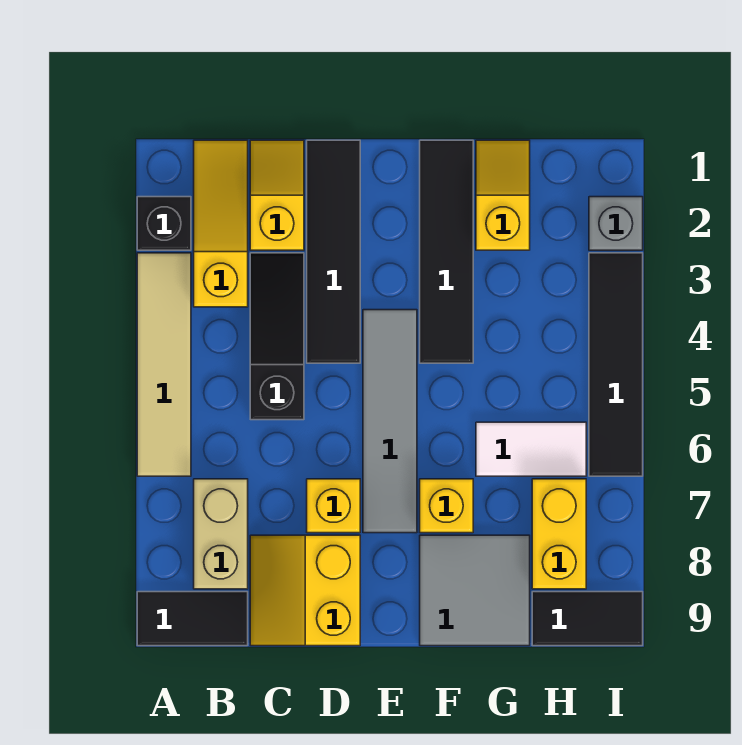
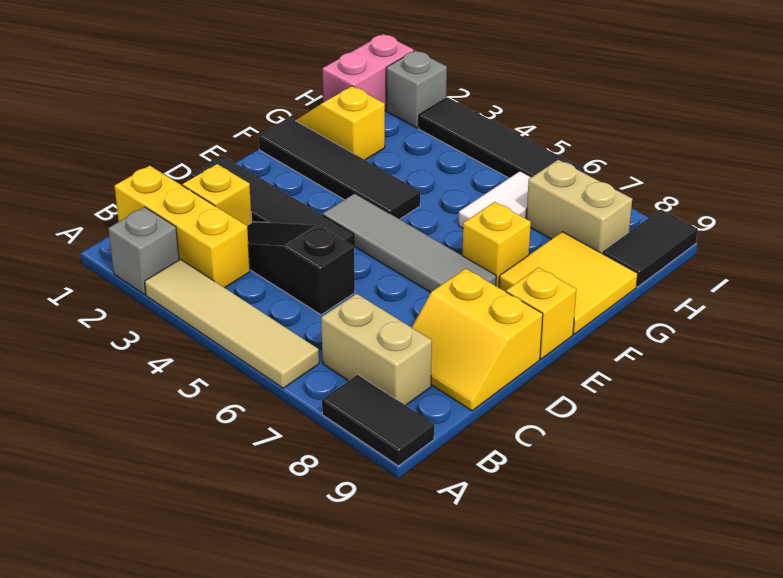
black 1x1 brick [137,197,191,250] -> grey 1x1 brick [108,207,179,295]
black 1x2 tile [137,592,248,646] -> black 1x2 tile turned to [322,375,434,466]
yellow 1x3 slope [194,140,248,307] -> yellow 1x3 brick [115,166,250,288]
yellow 1x1 brick [307,479,360,533] -> yellow 1x1 brick moved to [506,267,576,359]
grey 2x2 tile [420,535,530,646] -> yellow 2x2 tile [499,232,638,334]
none -> pink 1x2 brick [322,34,414,110]
yellow 1x2 brick [532,479,586,589] -> tan 1x2 brick [526,160,632,253]

